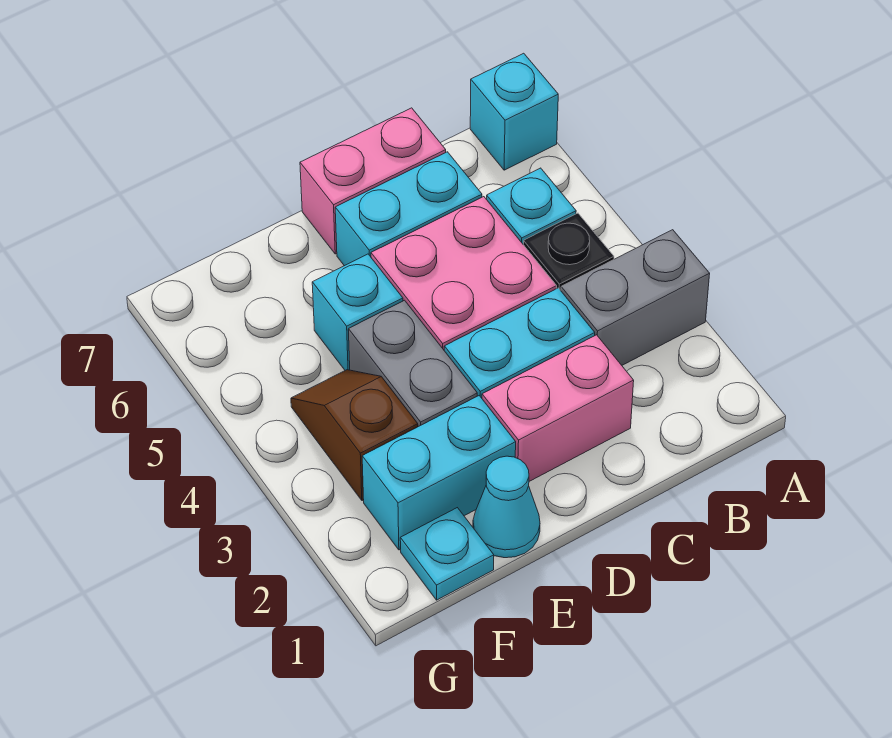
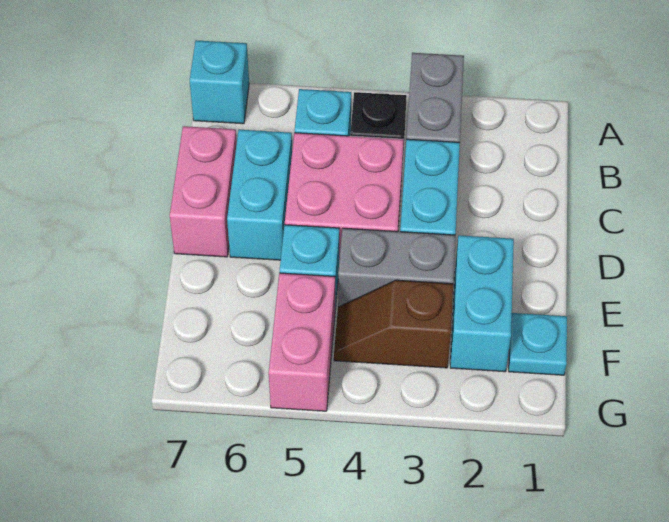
pink 1x2 brick [482,335,634,481] -> pink 1x2 brick moved to [269,273,335,411]
cyan 1x1 cone [473,456,540,558] -> none

